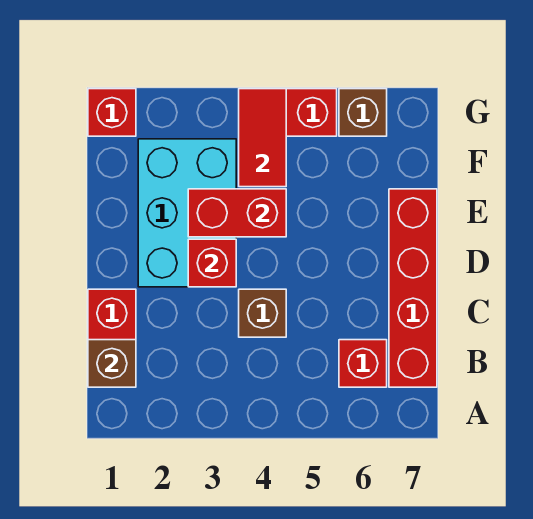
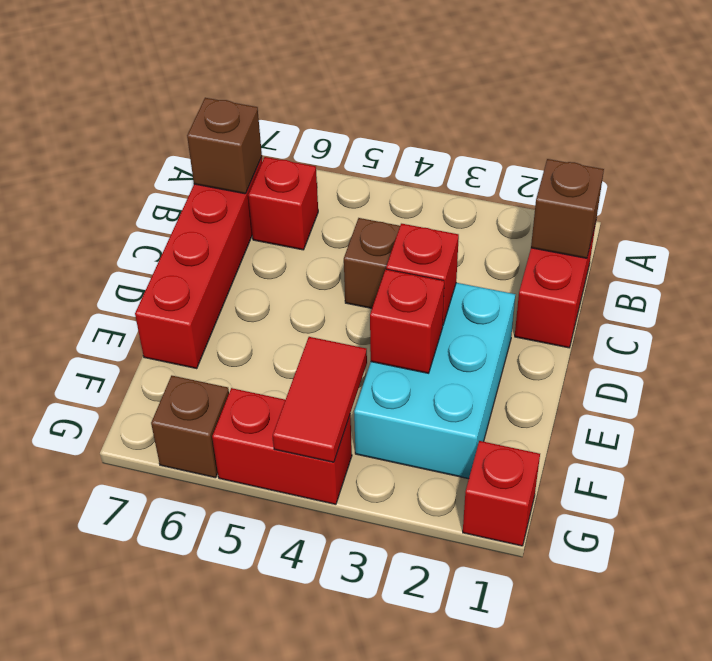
none -> brown 1x1 brick [187,98,262,194]
red 1x2 brick [188,189,286,237] -> red 1x1 brick [370,269,444,373]

